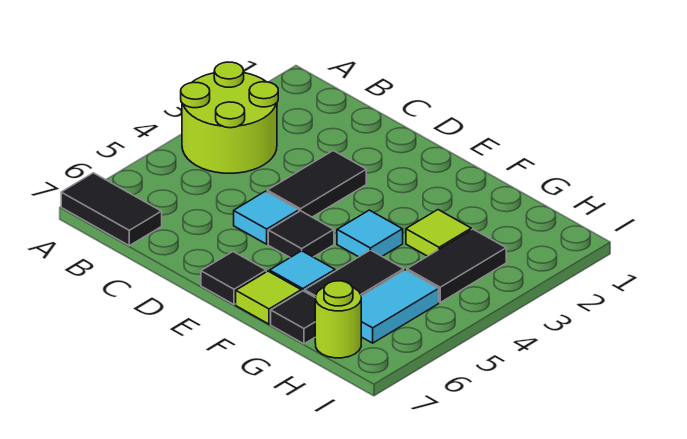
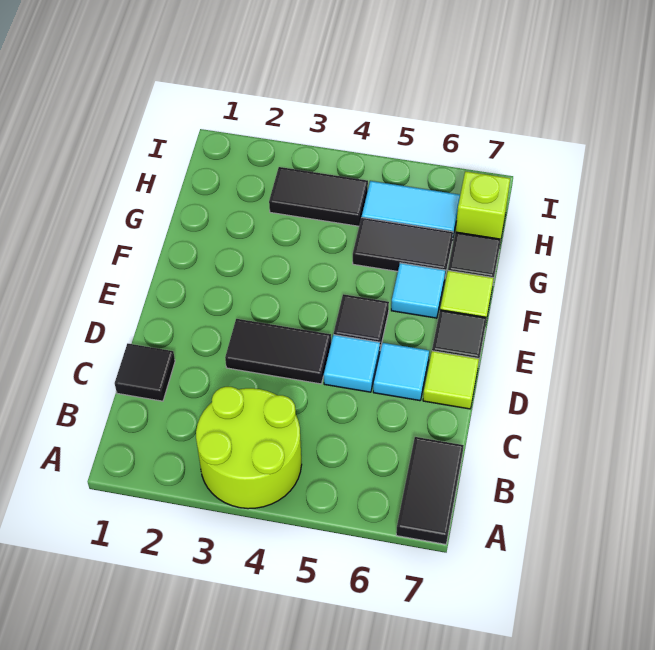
none -> black 1x1 tile [115,343,175,401]
cyan 1x1 tile [337,210,403,257] -> cyan 1x1 tile moved to [373,343,429,401]
lime 1x1 tile [406,210,471,256] -> lime 1x1 tile moved to [423,351,479,409]
lime 1x1 round brick [315,281,361,358] -> lime 1x1 brick [456,171,510,242]

